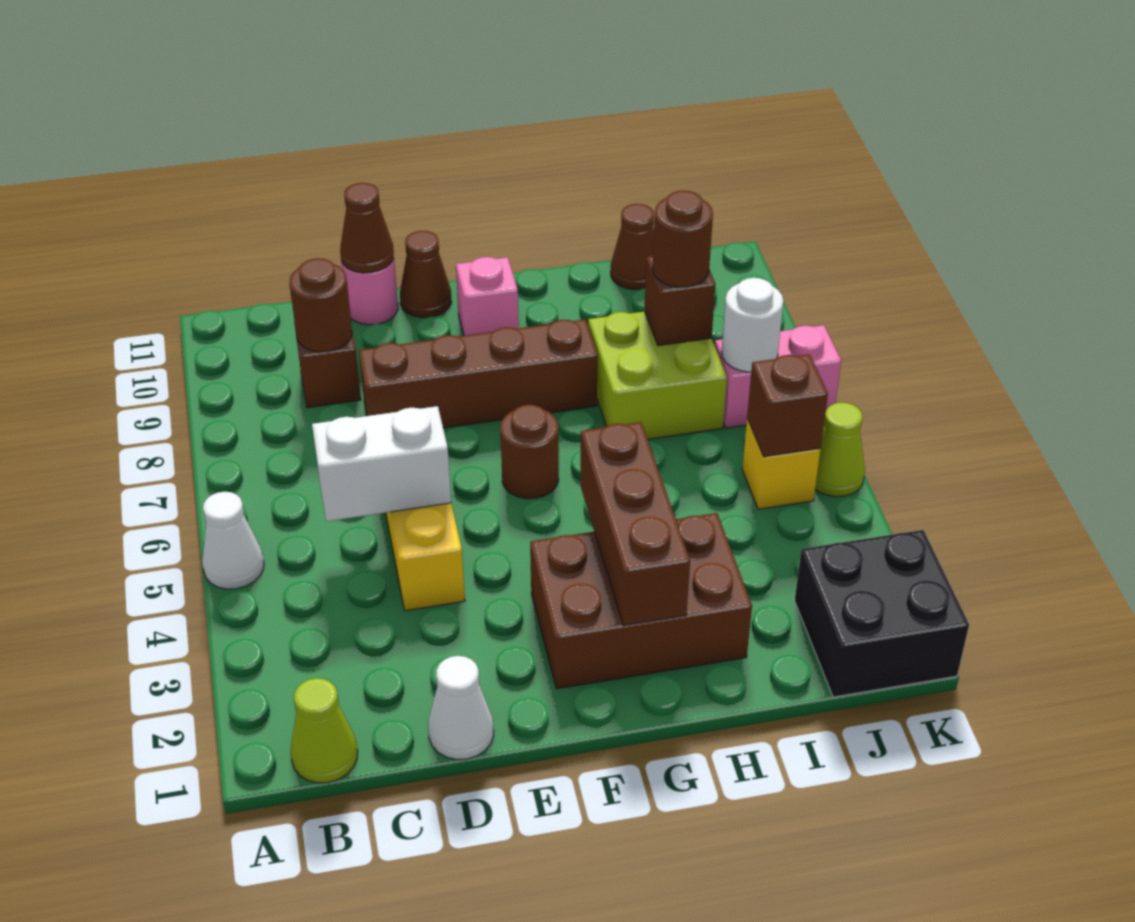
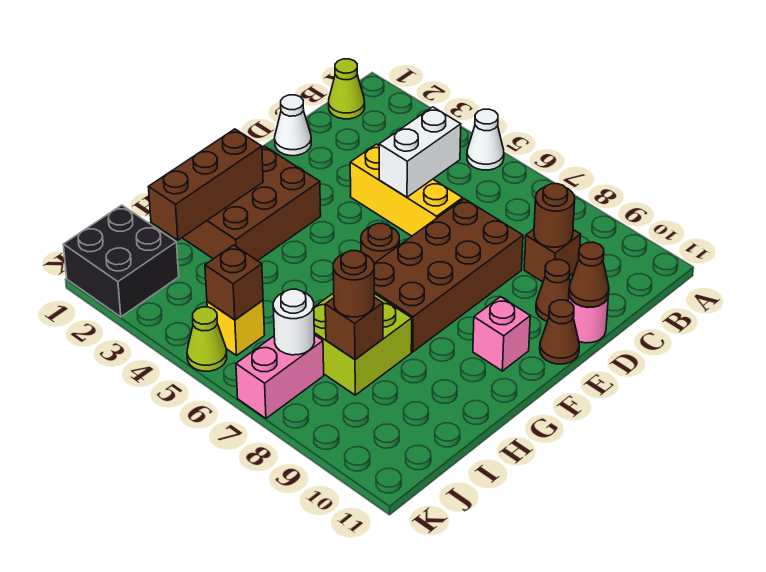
brown 1x4 brick [359,319,598,428] -> brown 2x4 brick [374,199,523,352]
brown 1x3 brick [581,422,690,626] -> brown 1x3 brick turned to [149,129,263,240]
brown 1x1 cone [611,204,654,289] -> brown 1x1 cone moved to [536,260,570,321]

